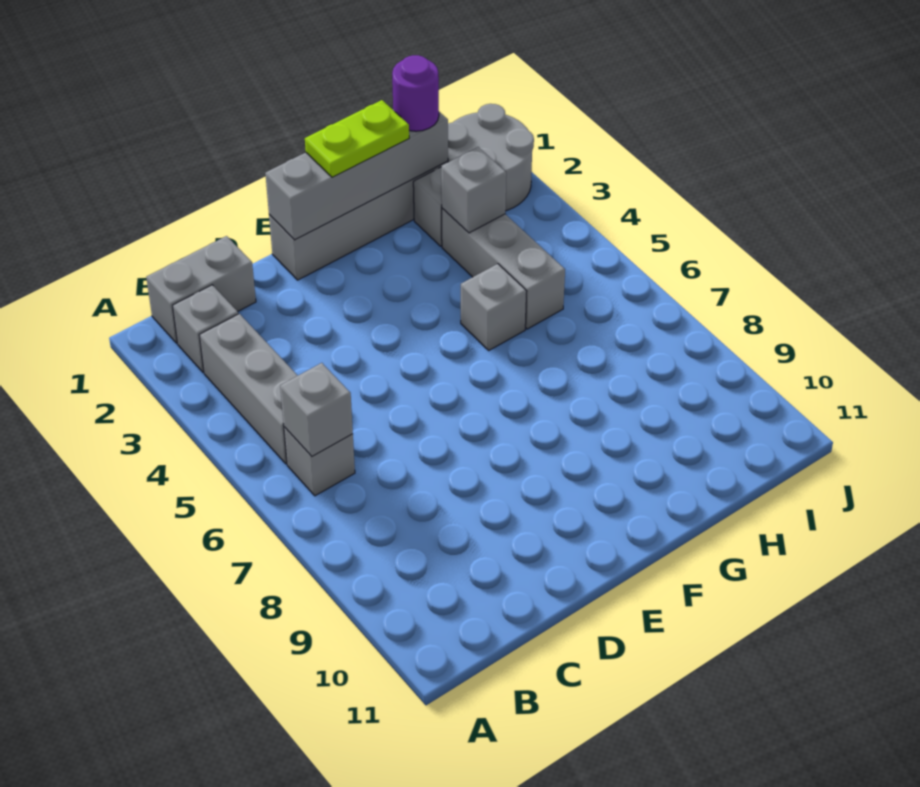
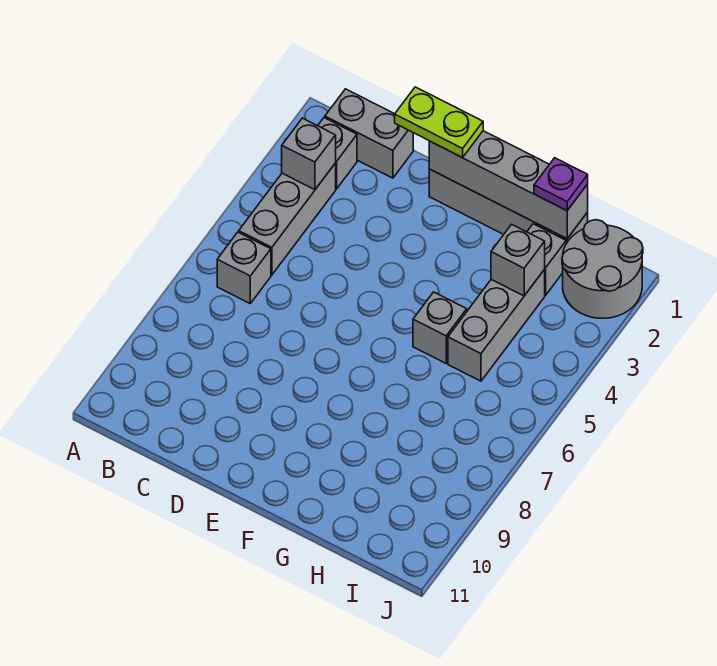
grey 1x1 brick [280,363,353,456] -> grey 1x1 brick moved to [282,118,336,190]
lime 1x2 plate [305,100,409,177] -> lime 1x2 plate moved to [395,87,483,157]
purple 1x1 round brick [392,55,439,131] -> purple 1x1 plate [534,158,588,211]

